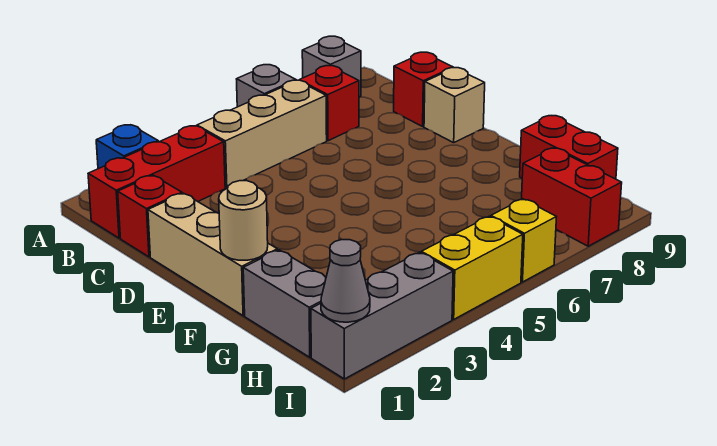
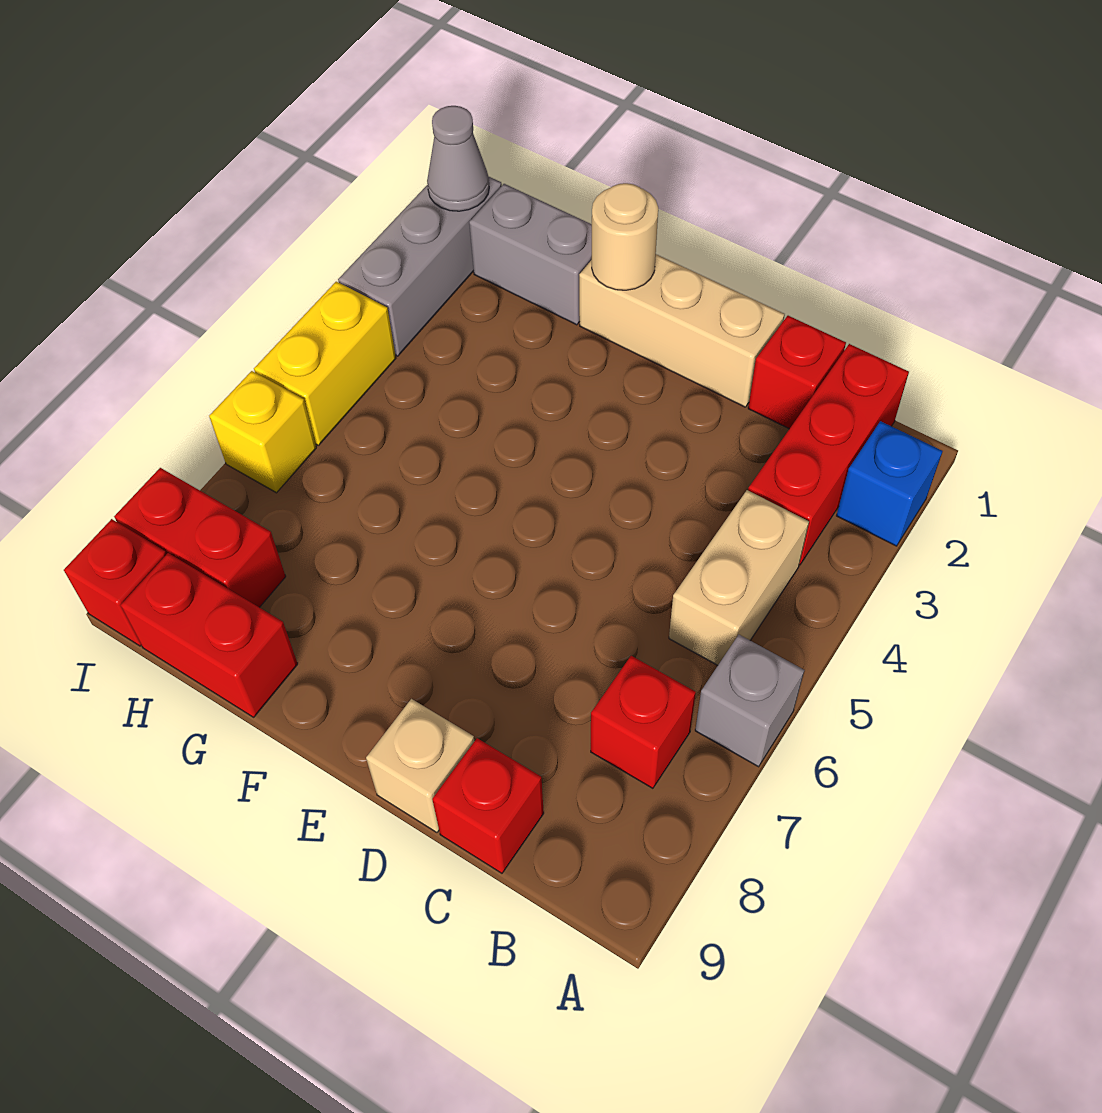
grey 1x1 brick [302,36,361,97] -> none
tan 1x3 brick [197,80,327,188] -> tan 1x2 brick [669,490,809,665]
none -> red 1x1 brick [64,519,166,646]

